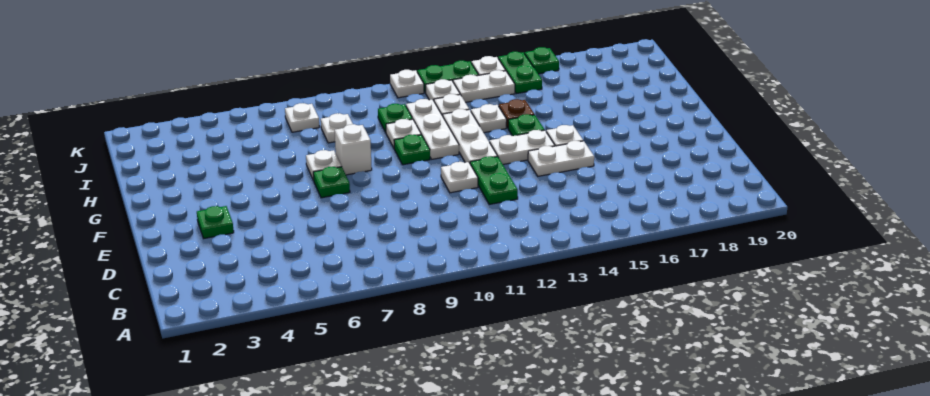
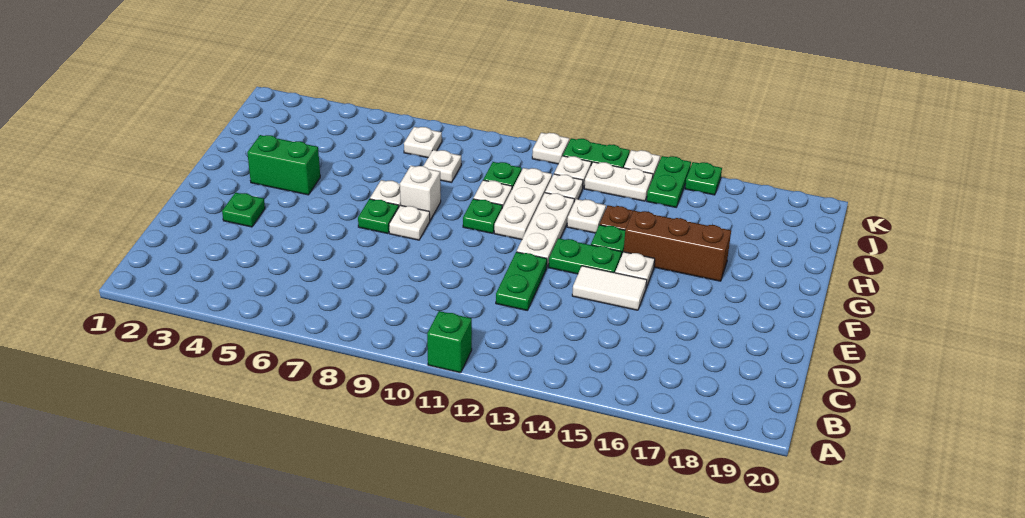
none -> green 1x1 brick [427,311,472,373]
white 1x1 plate [441,162,478,193] -> white 1x1 plate moved to [389,205,430,240]
white 1x2 plate [528,141,594,176] -> white 1x2 tile [572,266,647,310]
white 1x2 plate [490,130,555,164] -> green 1x2 plate [549,238,622,274]
none -> green 1x2 brick [247,135,320,195]
none -> brown 1x3 brick [624,211,731,281]

